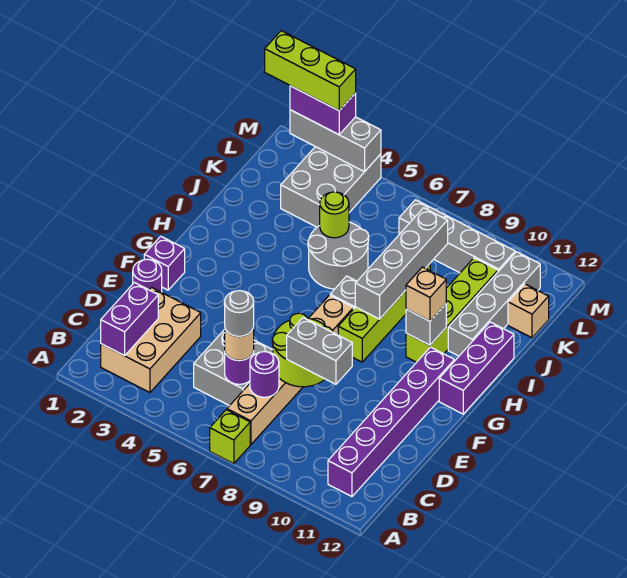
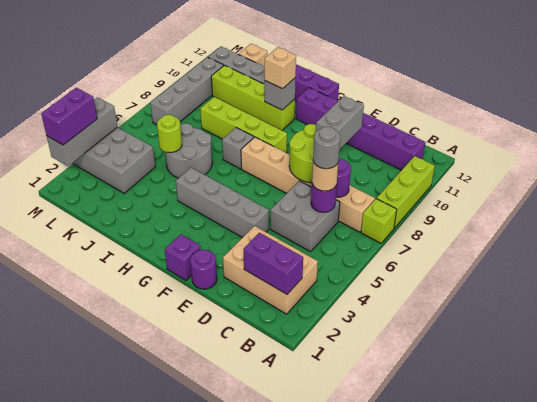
grey 1x4 brick [355,208,448,319] -> grey 1x4 brick moved to [176,168,269,238]
lime 1x3 brick [265,31,356,111] -> lime 1x3 brick moved to [377,156,435,228]

